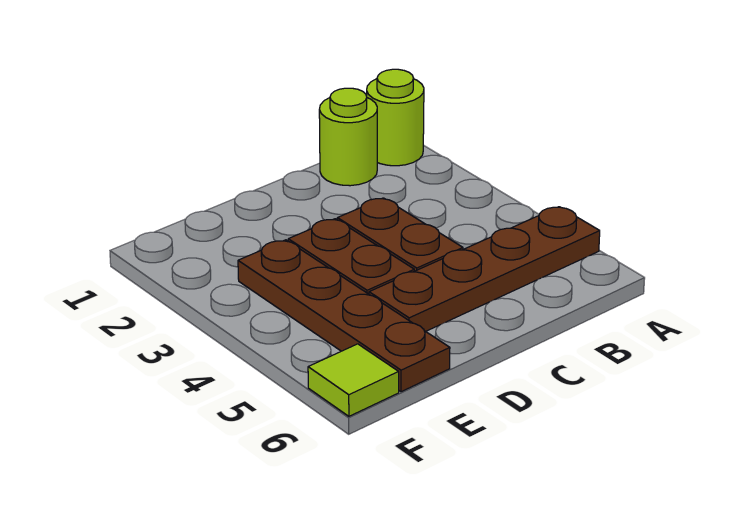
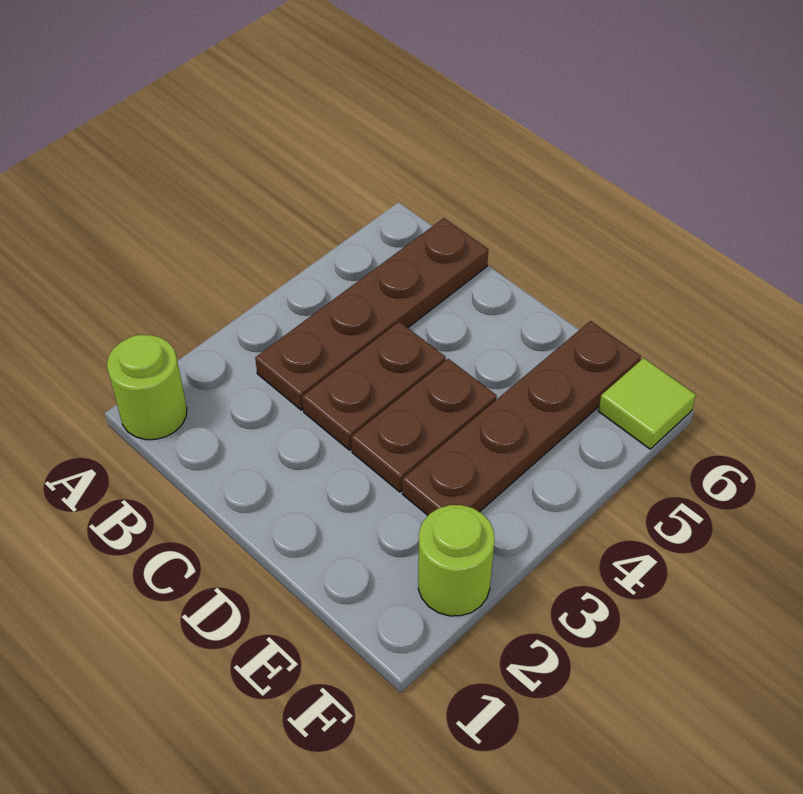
brown 1x4 plate [369,207,600,331] -> brown 1x4 plate turned to [255,218,488,410]
lime 1x1 round brick [319,88,377,186] -> lime 1x1 round brick moved to [418,505,495,616]

